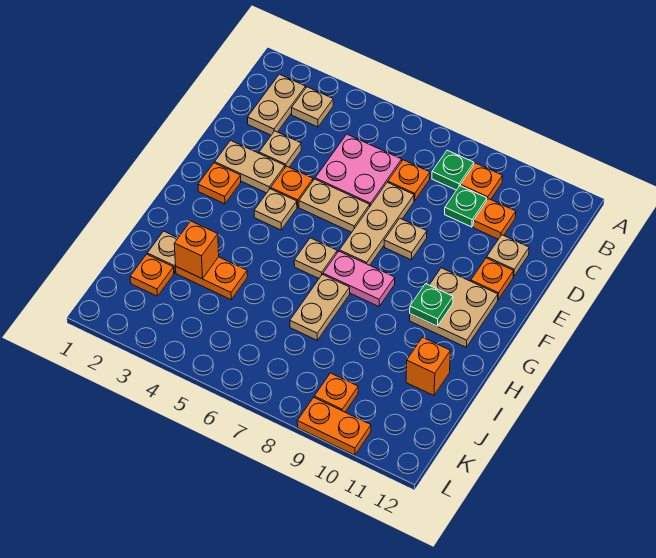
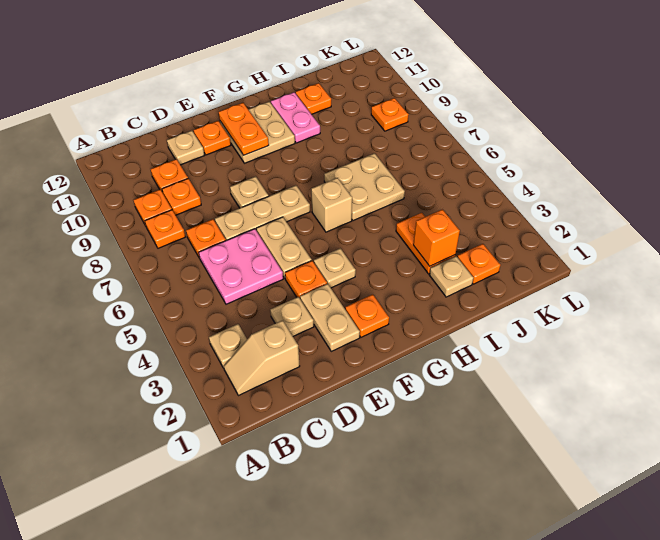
tan 1x2 plate [248,74,306,135] -> tan 1x2 slope [224,320,300,396]
green 1x1 plate [432,150,474,190] -> orange 1x1 plate [145,210,185,248]
green 1x1 plate [445,186,487,227] -> orange 1x1 plate [162,179,201,215]
tan 1x1 plate [294,238,337,278] -> tan 1x1 brick [311,178,352,232]
pink 1x2 plate [323,251,395,307] -> pink 1x2 plate moved to [271,92,320,143]
green 1x1 plate [410,284,453,326] -> none
tan 1x2 plate [290,274,350,340] -> tan 2x2 plate [324,153,405,221]
orange 1x1 brick [406,337,450,396] -> orange 1x1 plate [296,83,331,114]
orange 1x2 plate [297,397,371,455] -> orange 1x2 plate moved to [219,103,269,155]

